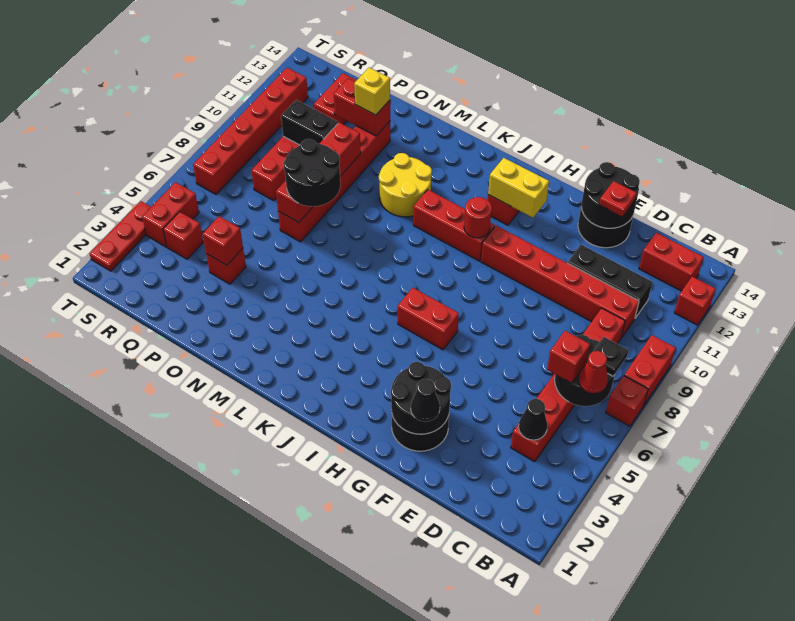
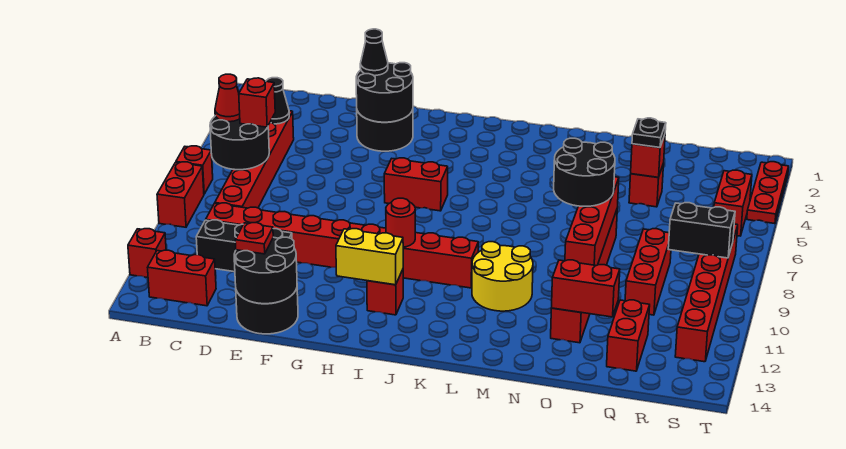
black 1x1 plate [594,337,629,376] -> black 1x1 plate moved to [632,118,666,148]
yellow 1x1 brick [354,68,390,115] -> none
black 1x2 brick [281,100,338,145] -> black 1x2 brick moved to [668,203,735,258]
red 1x1 brick [163,212,203,259] -> none

